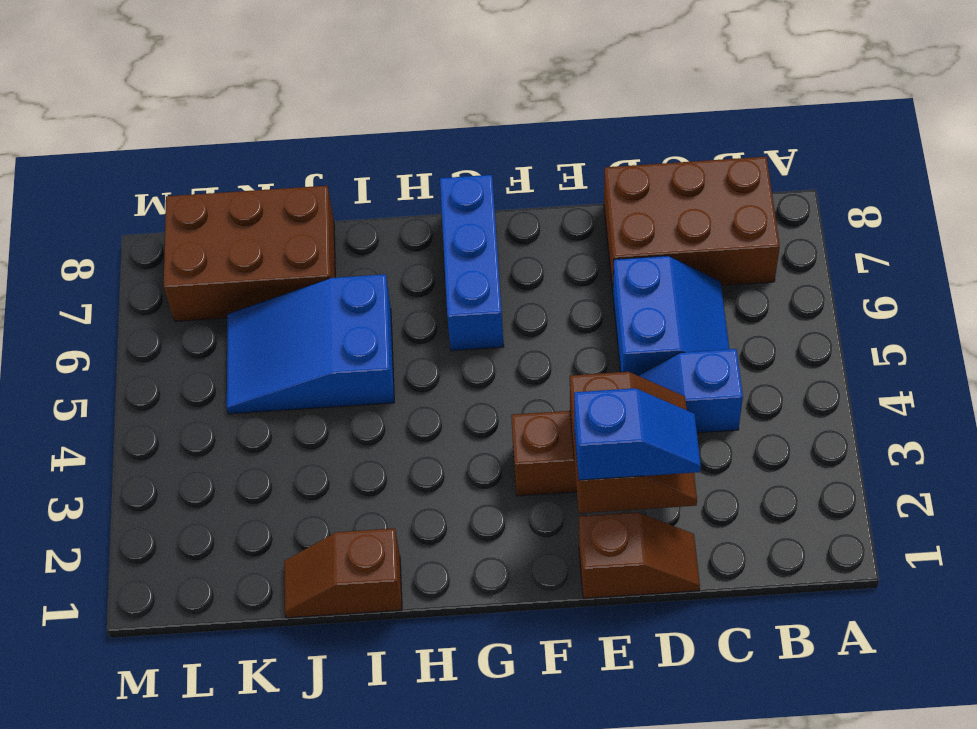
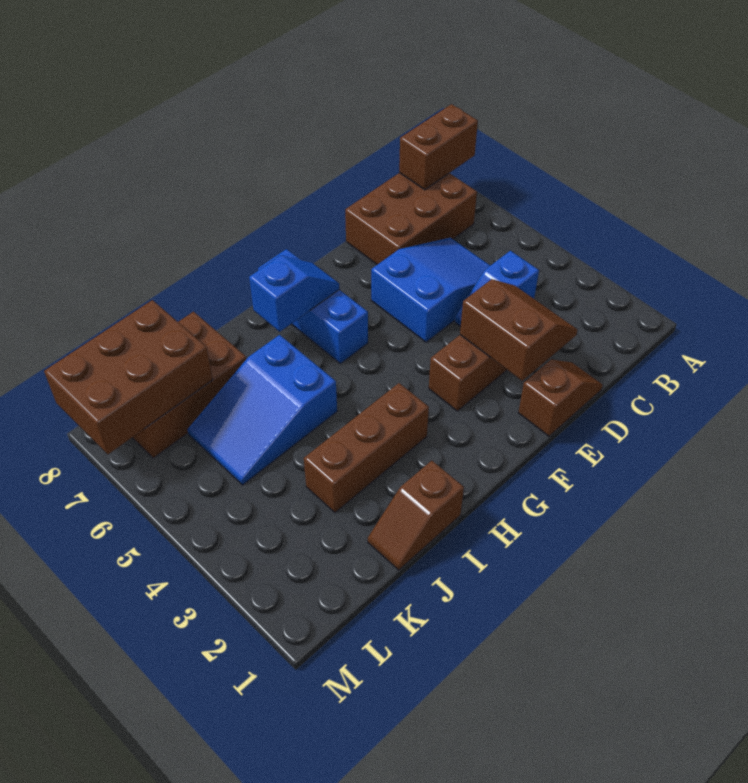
none -> brown 1x2 brick [399,104,478,190]
blue 2x2 slope [613,256,729,376] -> blue 2x3 slope [371,238,491,342]
blue 1x2 slope [574,388,701,480] -> blue 1x2 slope moved to [249,256,339,332]
none -> brown 1x3 brick [304,383,429,513]
none -> brown 2x3 brick [44,300,213,454]

